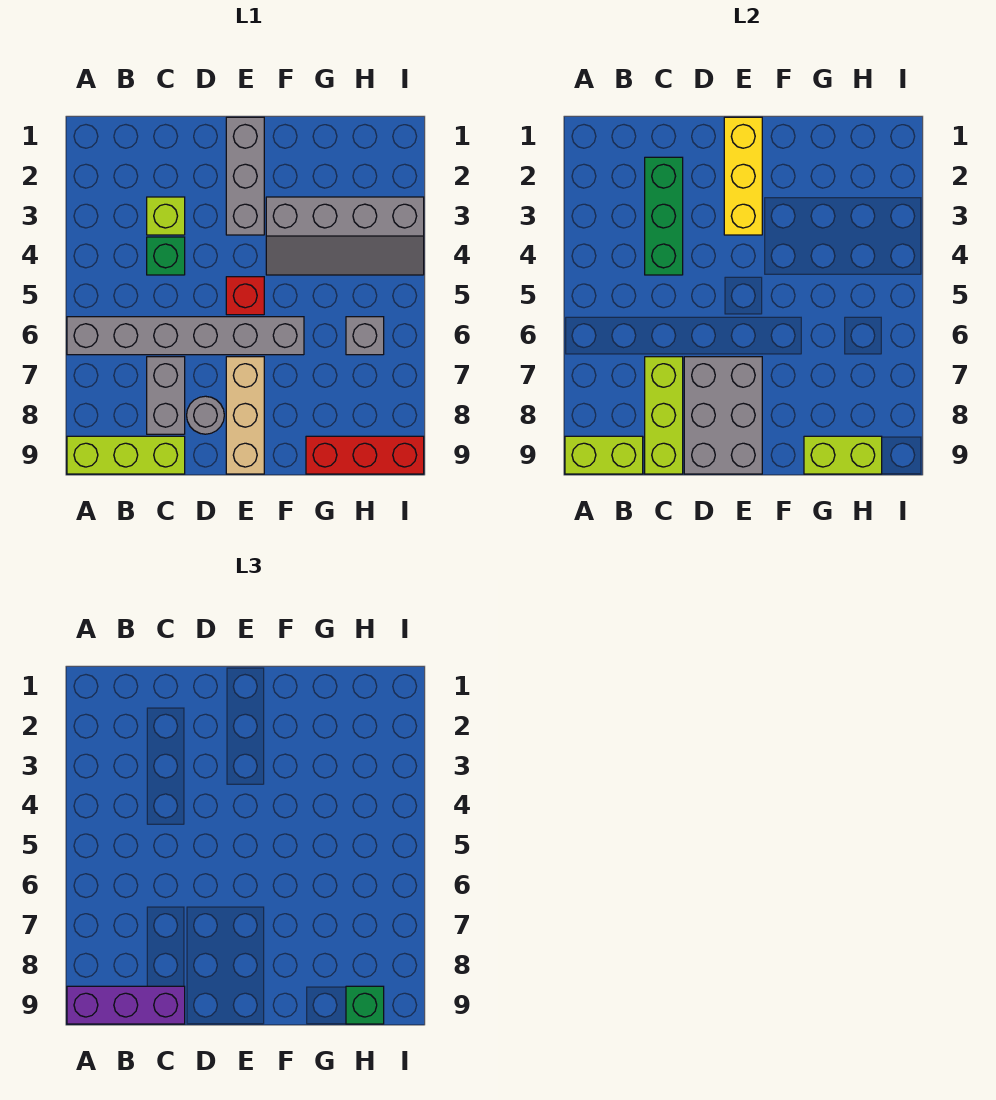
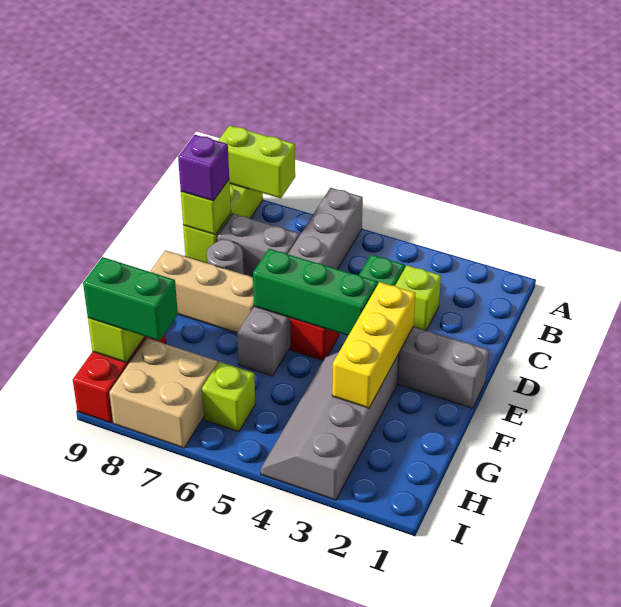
lime 1x2 brick [565,436,643,474] -> lime 1x2 brick turned to [218,126,295,198]
purple 1x3 brick [67,986,185,1024] -> purple 1x1 brick [178,135,229,201]
green 1x3 brick [645,157,683,275] -> green 1x3 brick moved to [253,249,378,336]
lime 1x3 brick [645,357,683,474] -> lime 1x1 brick [181,180,231,235]
grey 2x3 brick [684,357,762,474] -> none
yellow 1x3 brick [724,117,762,235] -> yellow 1x3 brick turned to [332,282,415,408]
grey 1x1 brick [346,317,384,355] -> lime 1x1 brick [202,362,255,432]
none -> tan 2x2 brick [109,338,217,448]
green 1x1 brick [346,986,384,1024] -> green 1x2 brick [83,257,178,341]

